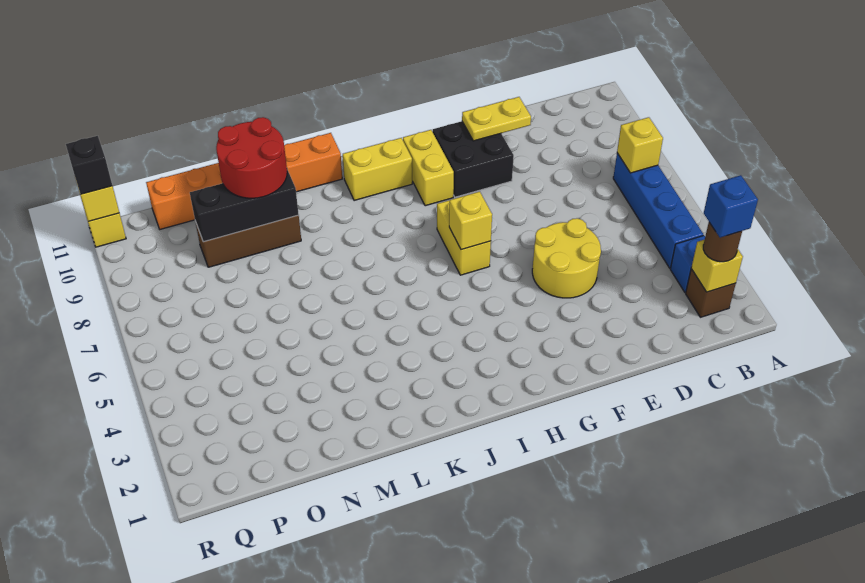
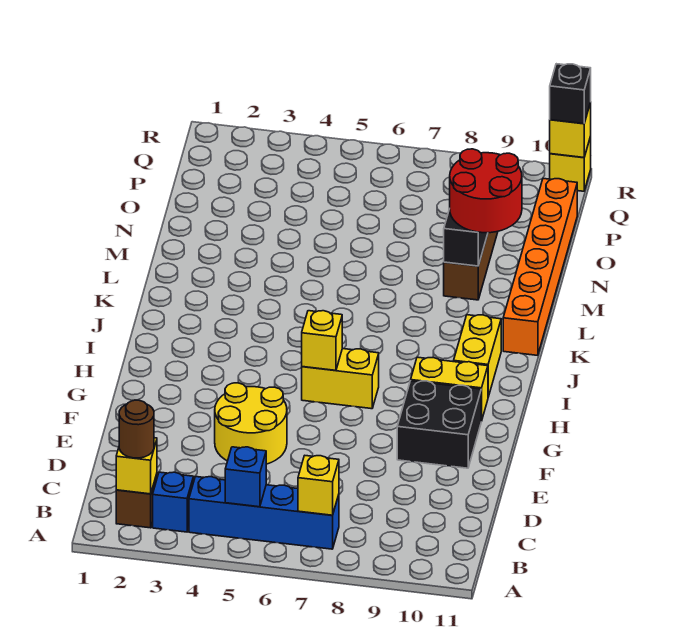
blue 1x1 brick [704,175,758,238] -> blue 1x1 brick moved to [225,447,266,507]
yellow 1x2 plate [462,97,531,141] -> none

